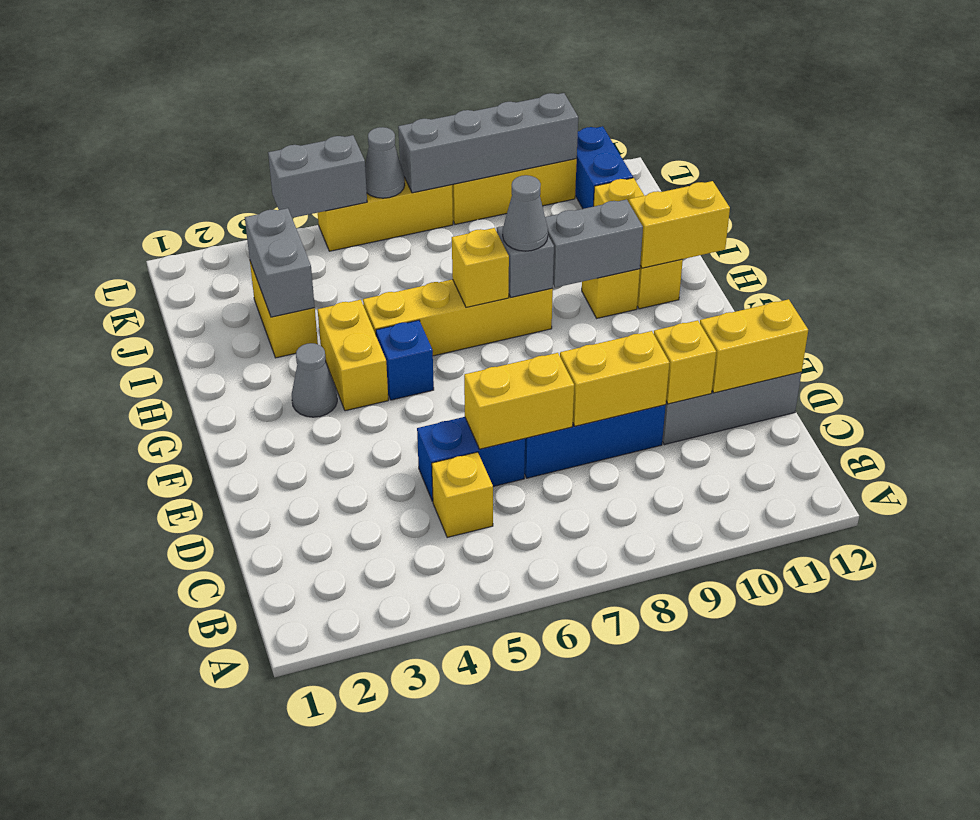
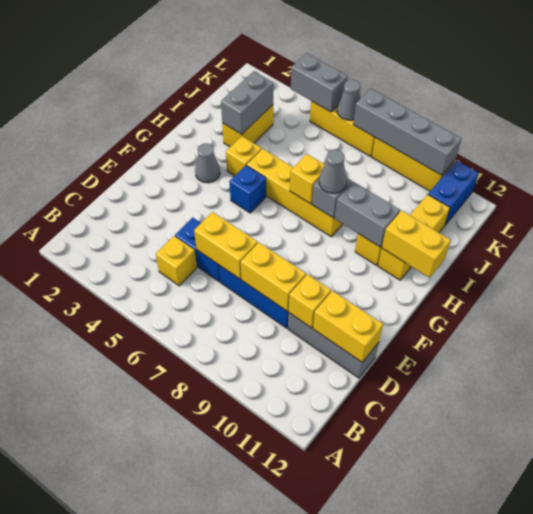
yellow 1x2 brick [318,300,388,411] -> yellow 1x1 brick [226,136,262,176]

